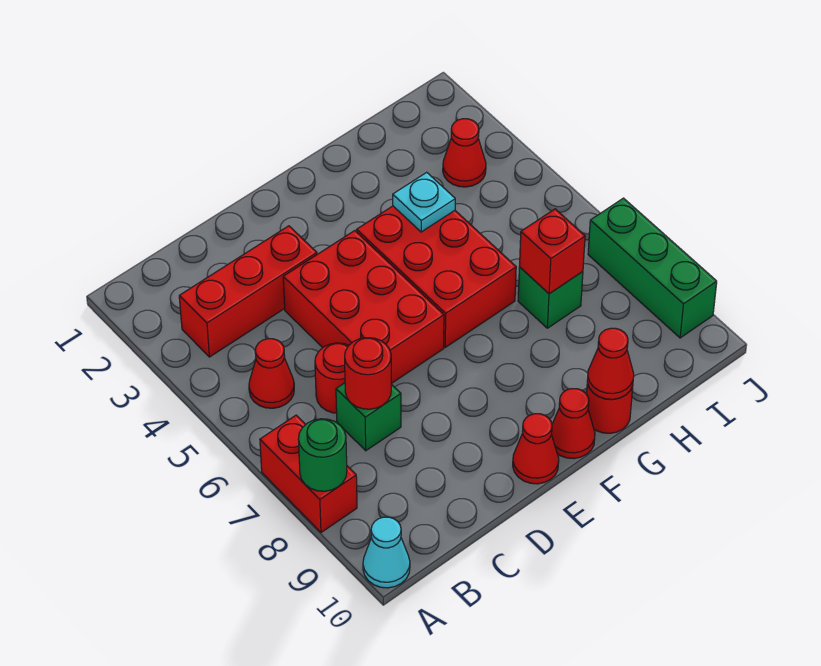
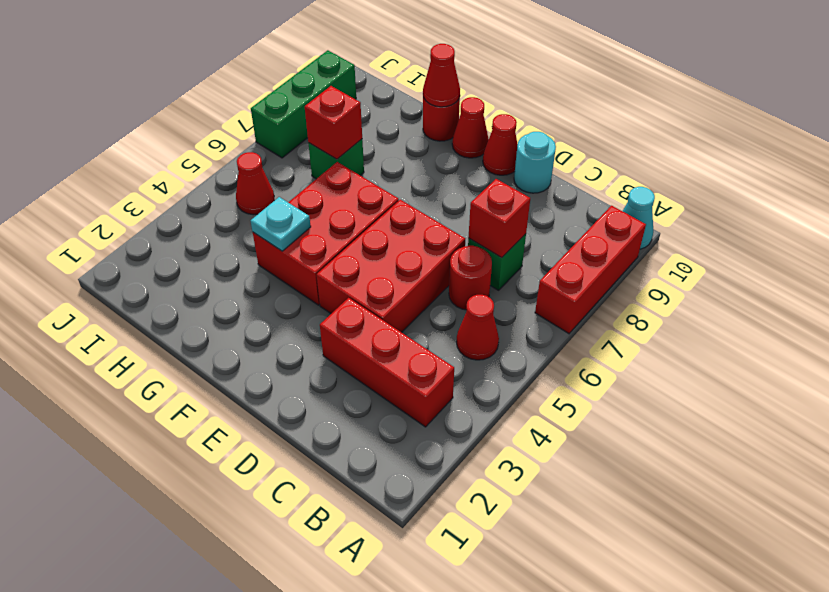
red 1x2 brick [260,415,357,532] -> red 1x3 brick [535,206,646,333]
green 1x1 round brick [298,419,347,491] -> none
red 1x1 round brick [345,338,391,409] -> red 1x1 brick [468,179,530,258]
none -> cyan 1x1 round brick [514,132,556,193]
red 1x1 cone [443,119,486,187] -> red 1x1 cone moved to [236,152,274,215]

